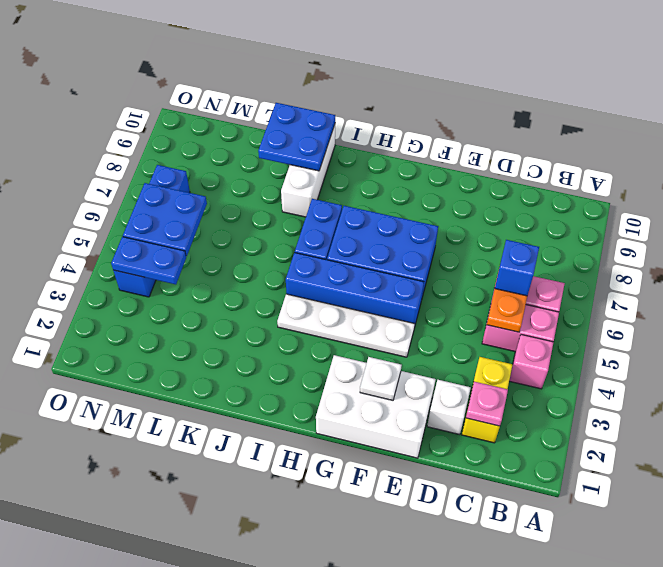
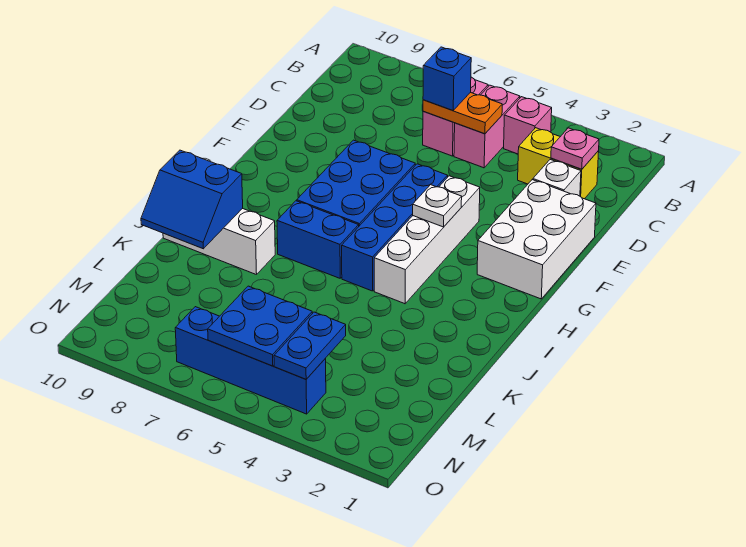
white 1x1 plate [360,357,402,400] -> white 1x1 plate moved to [413,185,462,227]
white 1x4 plate [277,294,415,357] -> white 1x4 brick [374,176,480,304]
blue 2x2 plate [258,103,335,171] -> blue 2x2 slope [141,150,243,249]

